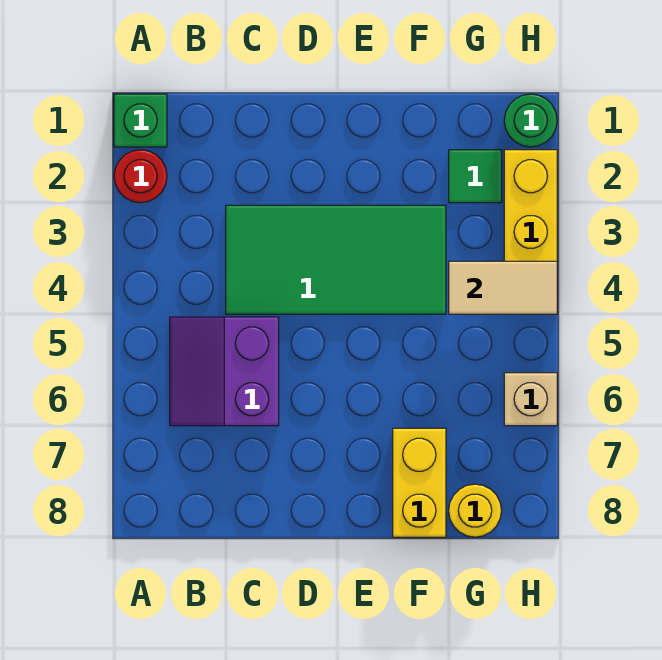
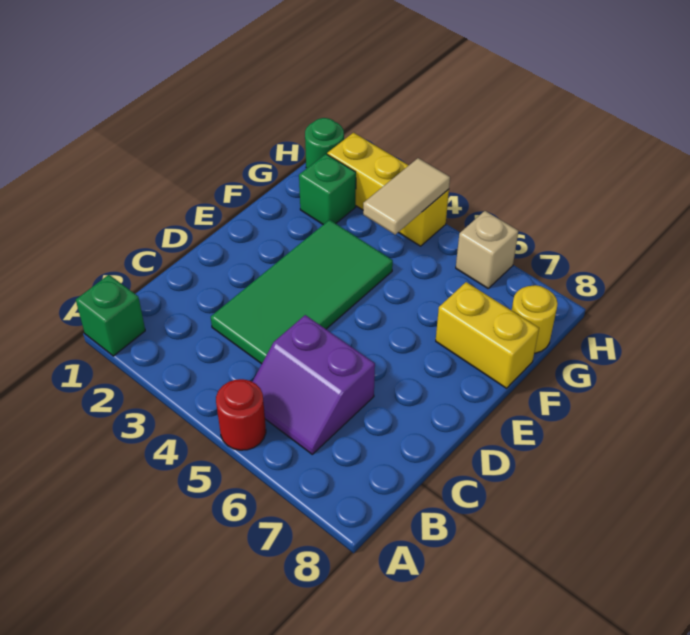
red 1x1 round brick [114,150,167,203] -> red 1x1 round brick moved to [216,379,266,450]
green 1x1 tile [449,150,502,203] -> green 1x1 brick [299,154,356,225]

